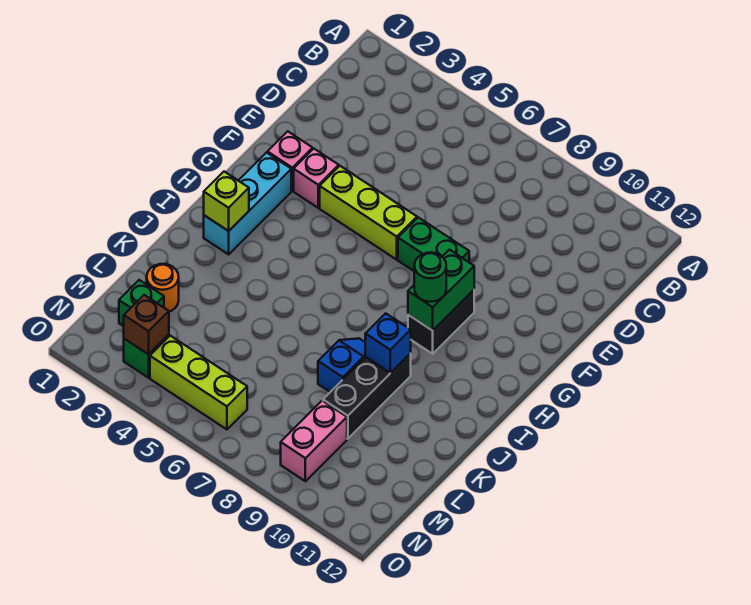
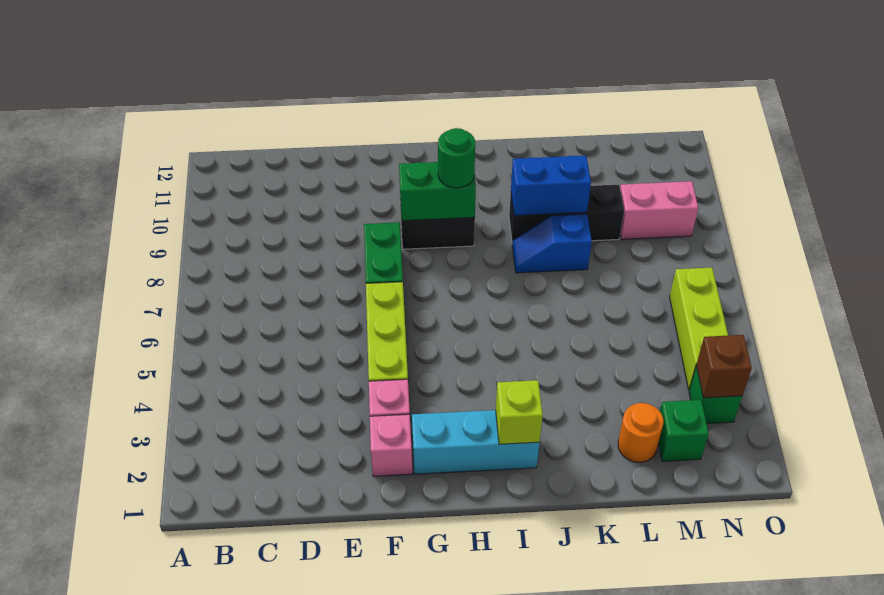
blue 1x1 brick [365,313,411,373] -> blue 1x2 brick [511,156,591,216]

